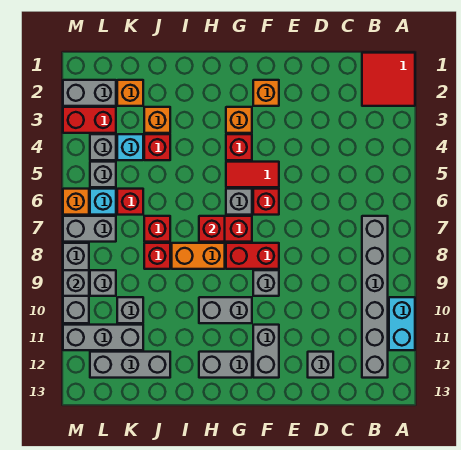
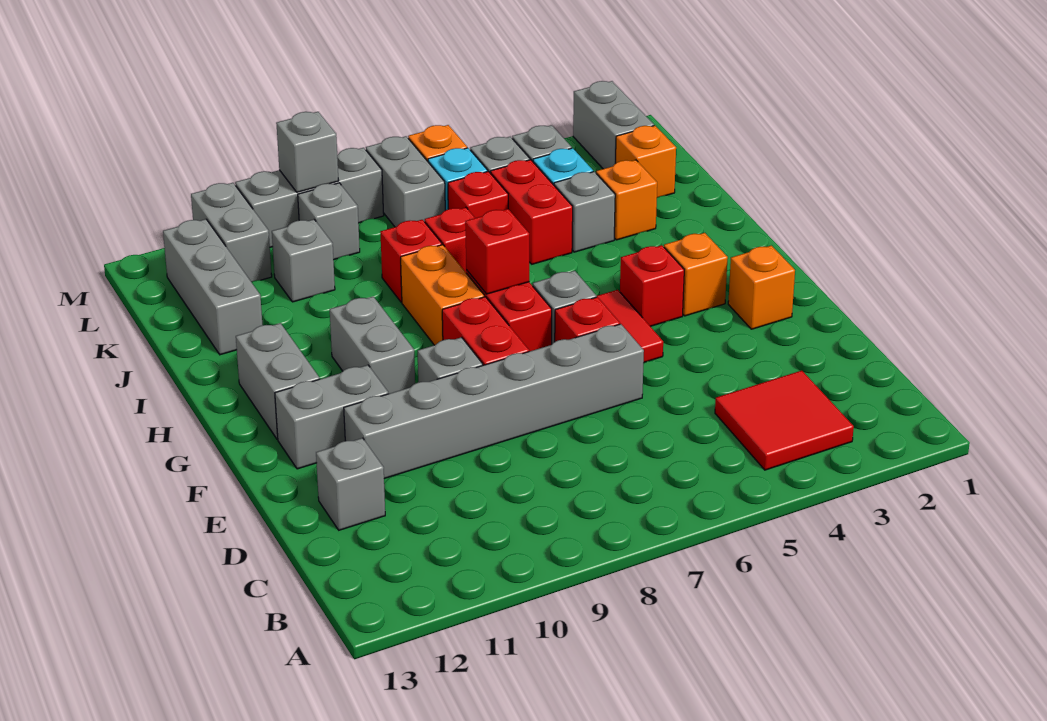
red 2x2 tile [362,53,415,106] -> red 2x2 tile moved to [715,371,854,470]
cyan 1x2 brick [389,297,415,350] -> none
grey 1x6 brick [362,216,388,378] -> grey 1x6 brick moved to [344,324,644,479]
red 1x1 brick [144,134,170,160] -> grey 1x1 brick [554,172,615,252]
grey 1x3 brick [63,325,143,350] -> grey 1x2 brick [191,183,272,282]
red 1x2 brick [63,107,116,133] -> red 1x2 brick moved to [491,160,573,264]

